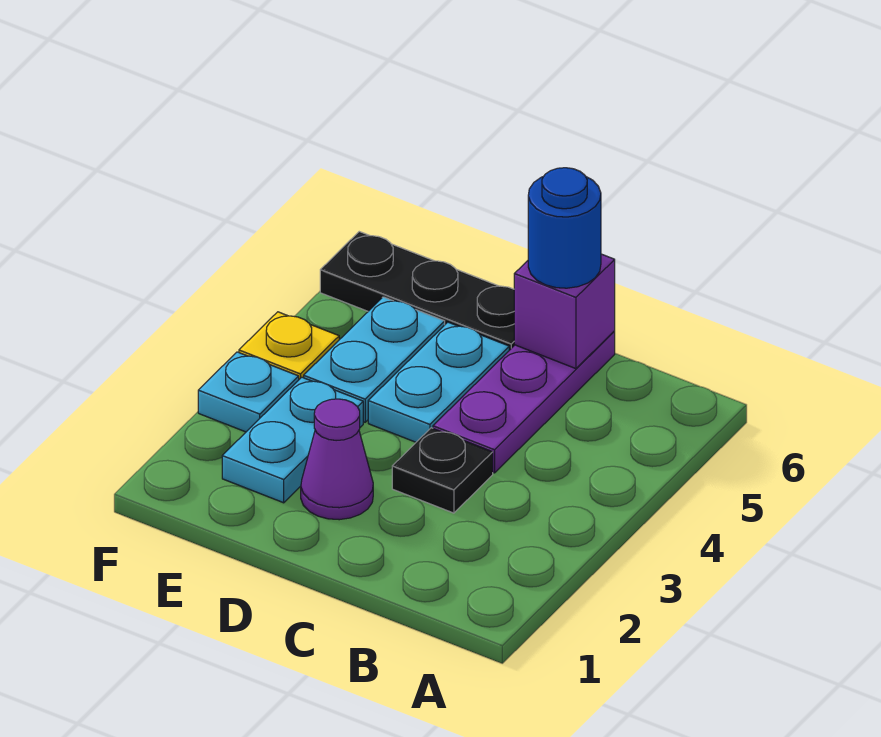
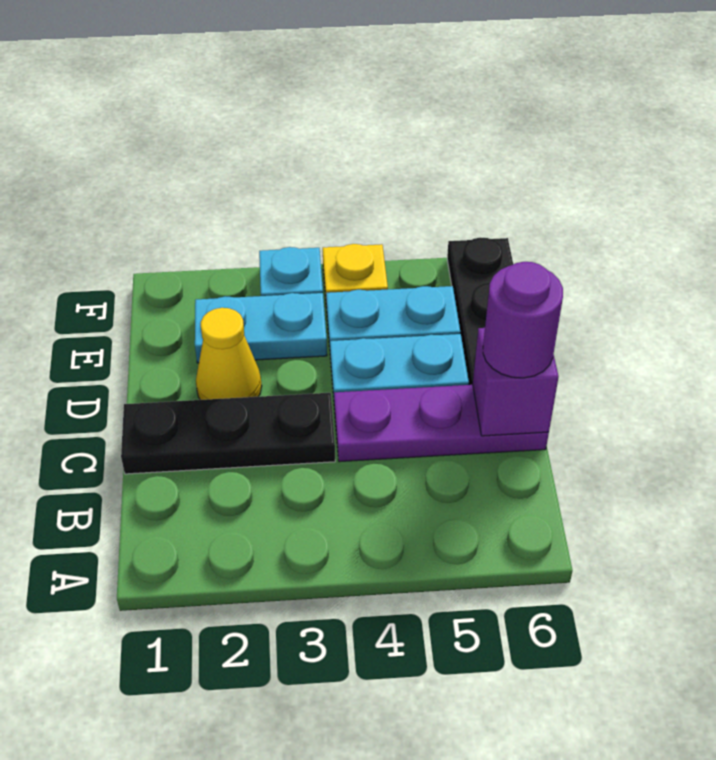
black 1x1 plate [392,428,493,513] -> black 1x3 plate [121,393,335,474]
blue 1x1 round brick [528,168,601,288] -> purple 1x1 round brick [483,262,563,378]
purple 1x1 cone [301,399,373,520] -> yellow 1x1 cone [196,308,262,400]

